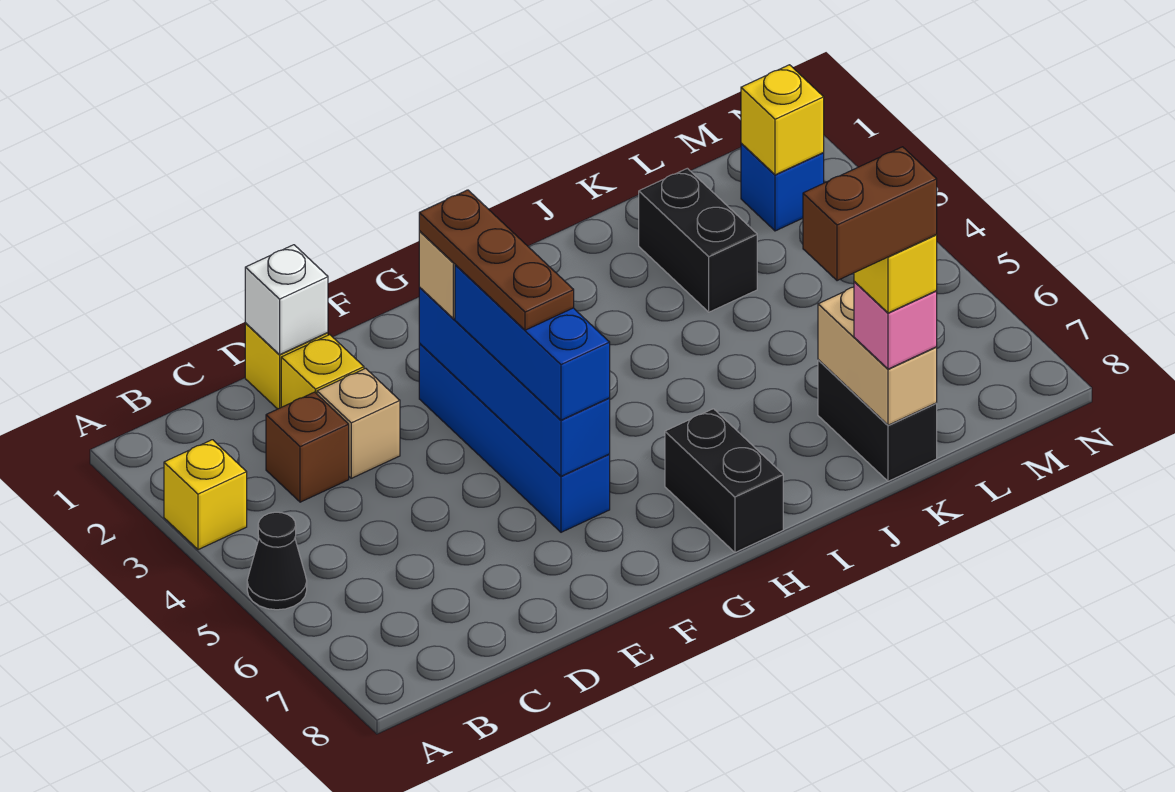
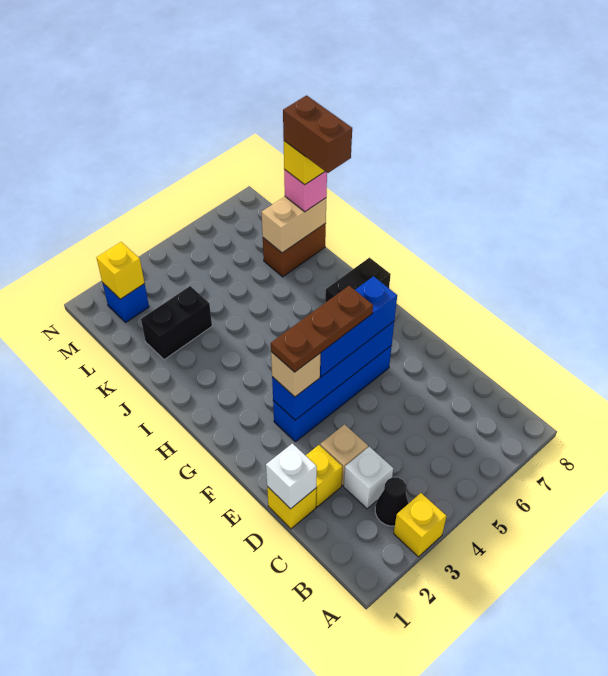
black 1x1 cone [247,512,307,610] -> black 1x1 cone moved to [375,478,409,526]
brown 1x1 brick [266,392,349,502] -> white 1x1 brick [344,447,393,509]
black 1x2 brick [818,360,937,481] -> brown 1x2 brick [263,223,326,277]

